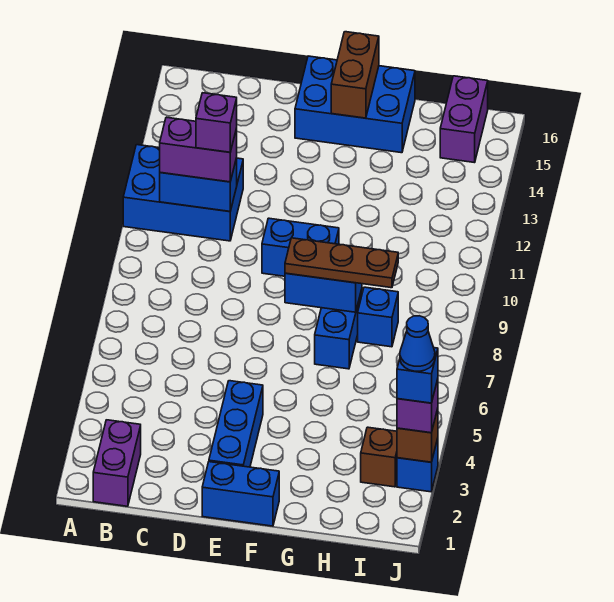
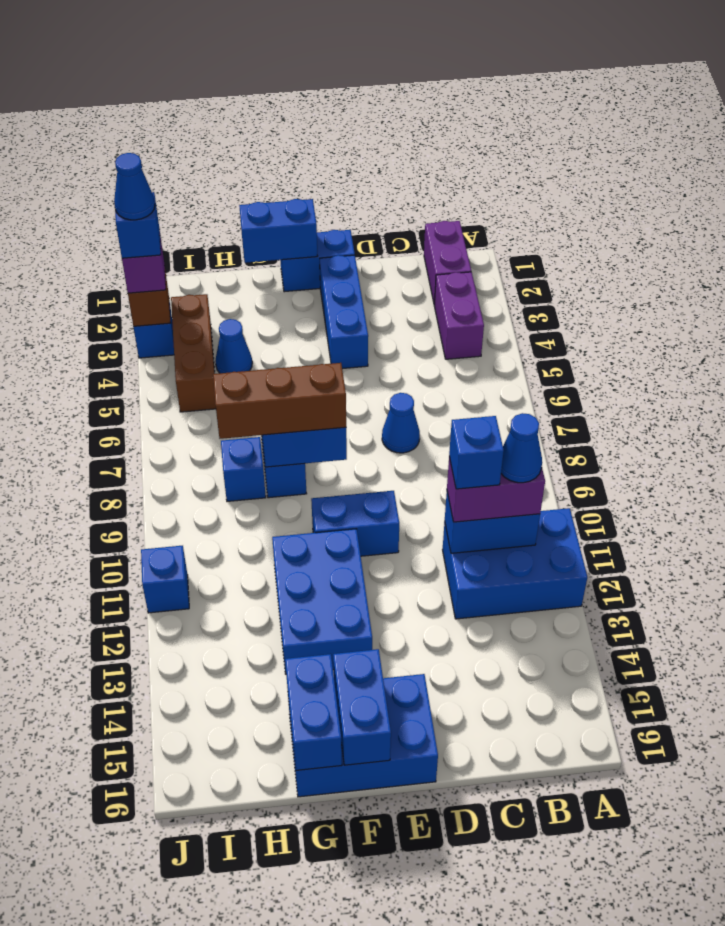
none -> blue 1x1 cone [501,413,542,483]
purple 1x1 brick [196,93,237,152] -> blue 1x1 brick [449,416,504,489]
none -> blue 1x1 cone [382,393,420,453]
none -> blue 1x2 brick [239,199,317,263]
brown 1x3 plate [285,238,398,288] -> brown 1x3 brick [213,363,346,439]
none -> blue 2x3 brick [272,529,372,674]
brown 1x2 brick [331,32,379,118] -> blue 1x2 brick [333,649,391,765]
none -> blue 1x2 brick [285,654,342,770]
none -> blue 1x1 cone [215,319,252,373]
brown 1x1 brick [361,427,397,487] -> brown 1x3 brick [171,294,216,412]
purple 1x2 brick [440,76,488,163] -> purple 1x2 brick moved to [434,272,484,359]
none -> blue 1x1 brick [141,546,189,613]

